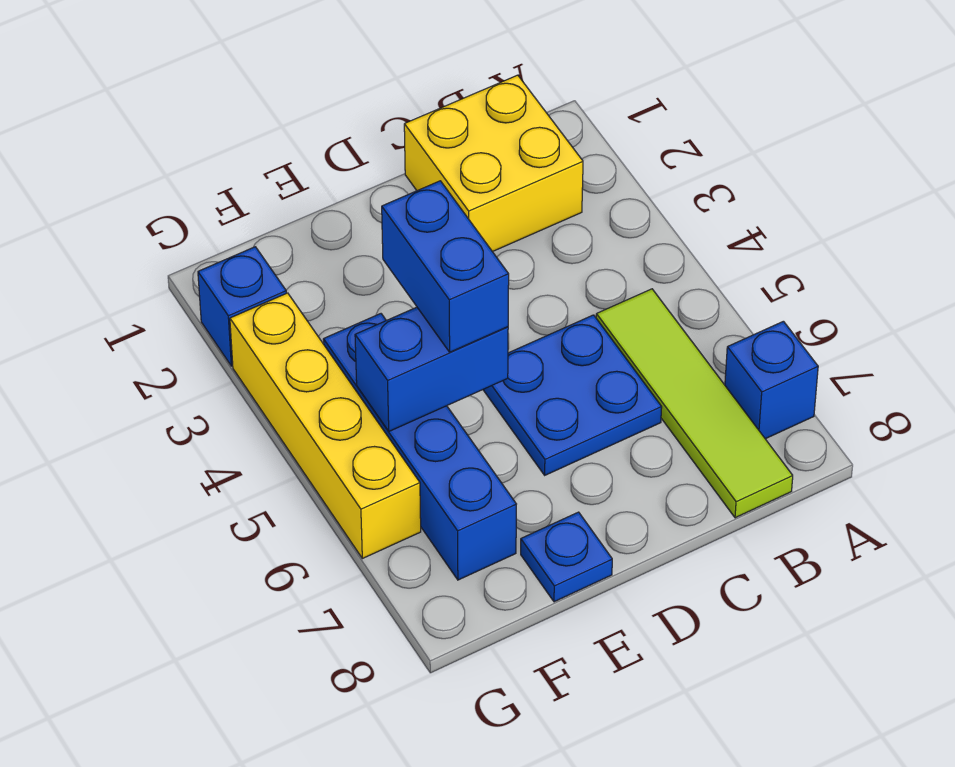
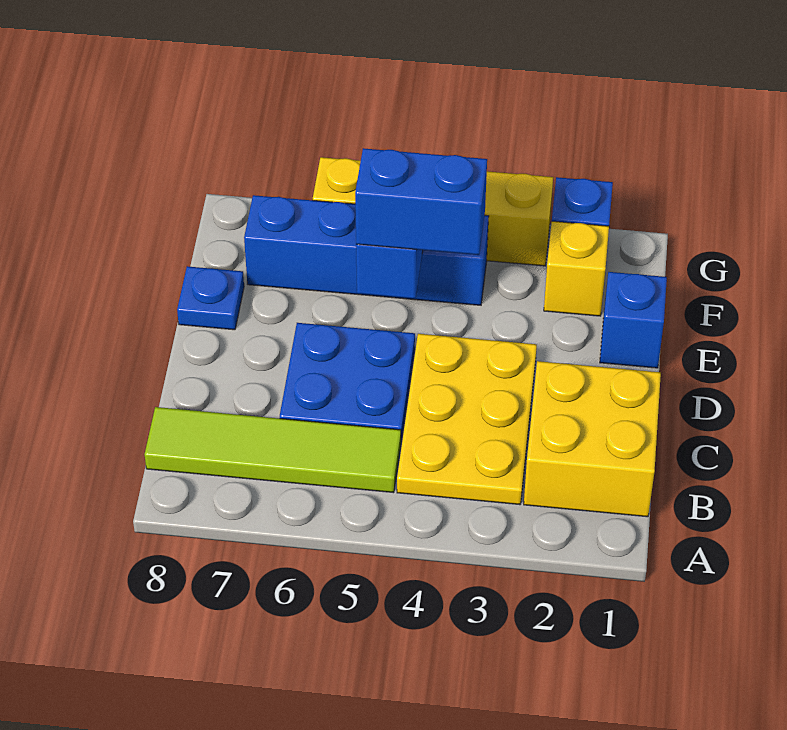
blue 1x1 brick [725,321,818,439] -> blue 1x1 brick moved to [600,272,667,368]
none -> yellow 2x3 plate [397,334,537,505]
none -> yellow 1x1 brick [544,221,609,316]

